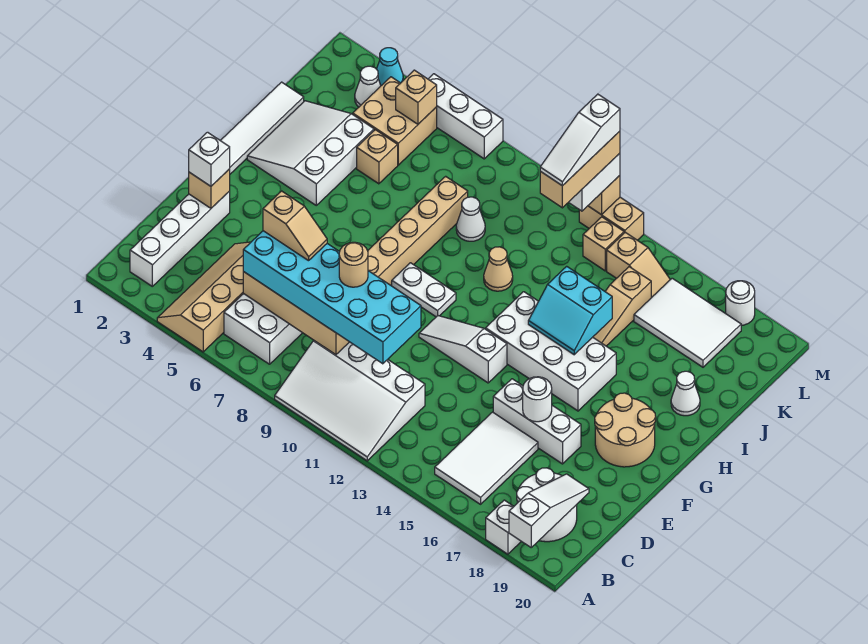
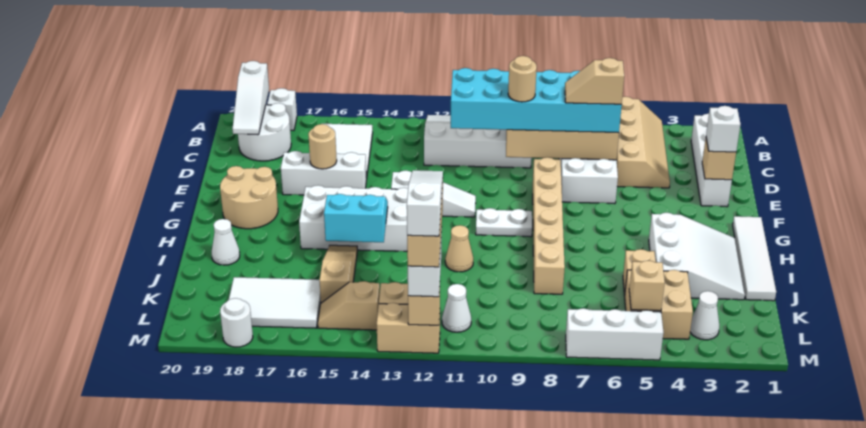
white 1x1 round brick [523,377,552,422] -> tan 1x1 round brick [308,124,337,169]
white 1x1 cone [456,197,485,241] -> white 1x1 cone moved to [442,284,471,332]
cyan 1x1 cone [377,48,403,86] -> none

